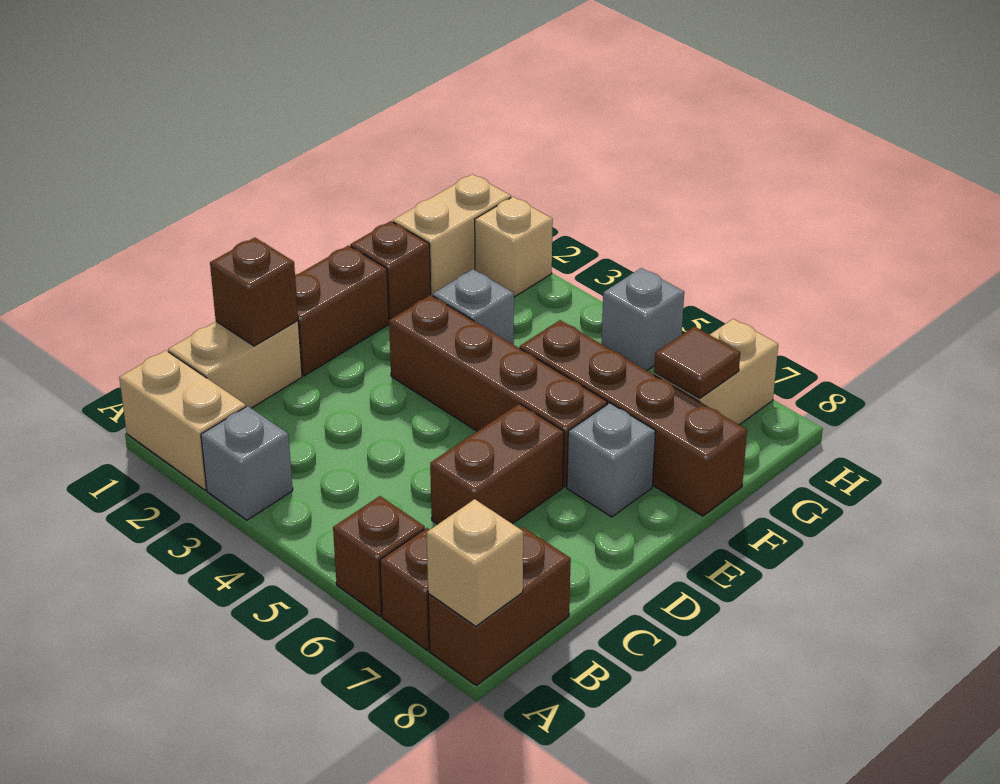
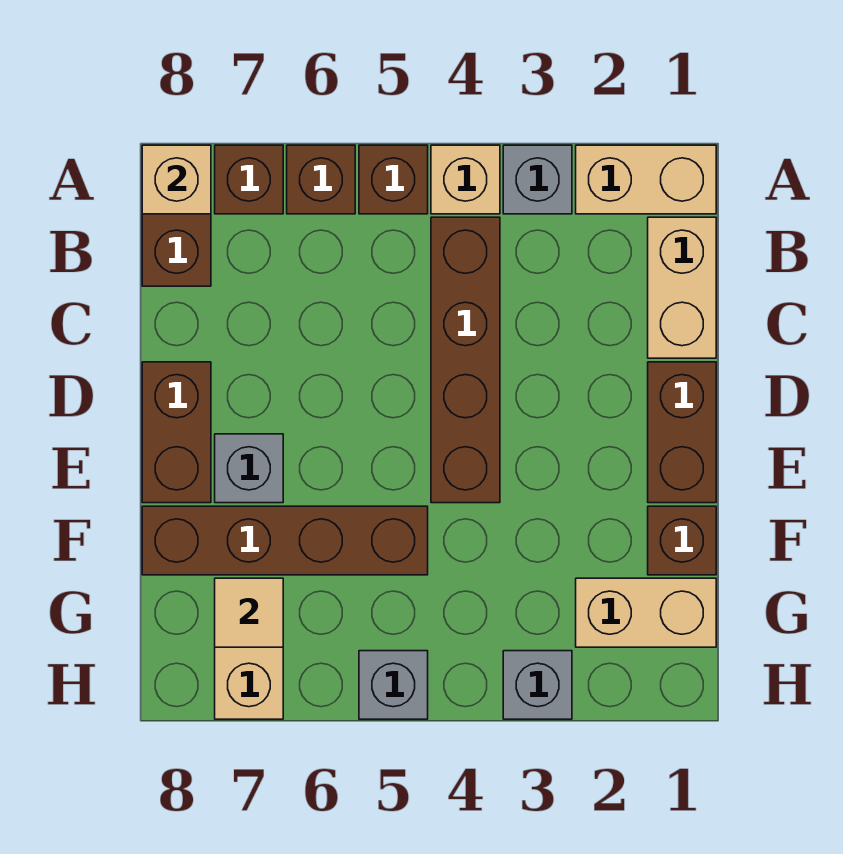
brown 1x1 brick [210,238,298,346] -> brown 1x1 brick moved to [359,145,428,214]
brown 1x2 brick [430,404,564,524] -> brown 1x2 brick moved to [142,362,211,503]
brown 1x4 brick [389,295,607,487] -> brown 1x4 brick turned to [431,217,500,503]
grey 1x1 brick [433,269,514,345] -> grey 1x1 brick moved to [503,651,572,719]
tan 1x2 brick [393,174,511,296] -> tan 1x2 brick turned to [576,578,716,647]
brown 1x1 tile [654,326,740,398] -> tan 1x1 tile [215,578,283,647]
tan 1x1 brick [475,197,553,297] -> tan 1x1 brick moved to [431,145,500,214]

